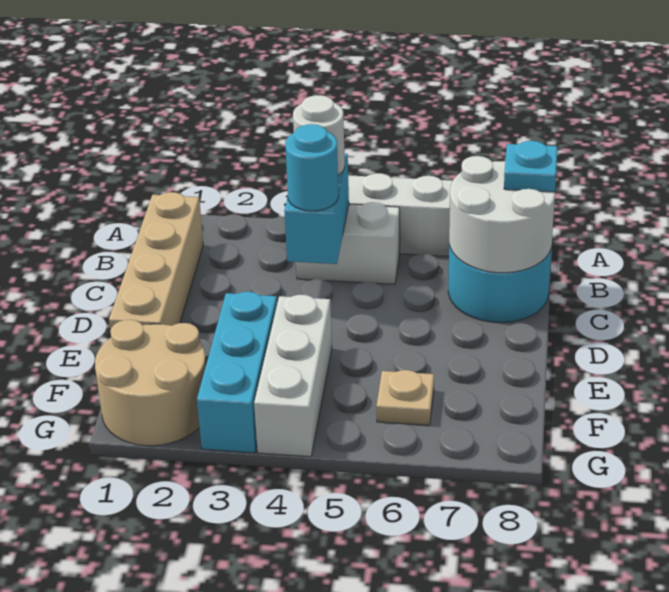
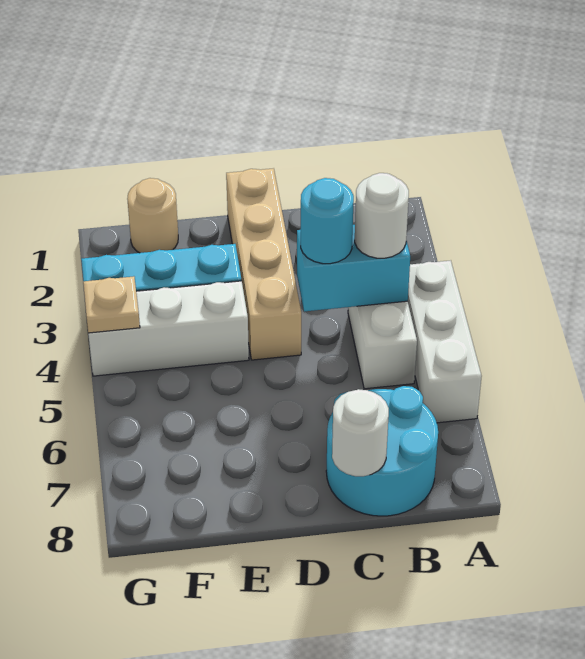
tan 1x4 brick [109,192,203,330] -> tan 1x4 brick turned to [226,168,301,360]
white 2x2 round brick [449,156,555,273] -> white 1x1 round brick [332,389,389,476]
cyan 1x1 plate [504,141,557,192] -> none
tan 2x2 round brick [95,320,206,446] -> tan 1x1 round brick [127,178,178,253]
tan 1x1 plate [376,370,434,425] -> tan 1x1 plate moved to [83,276,140,333]

